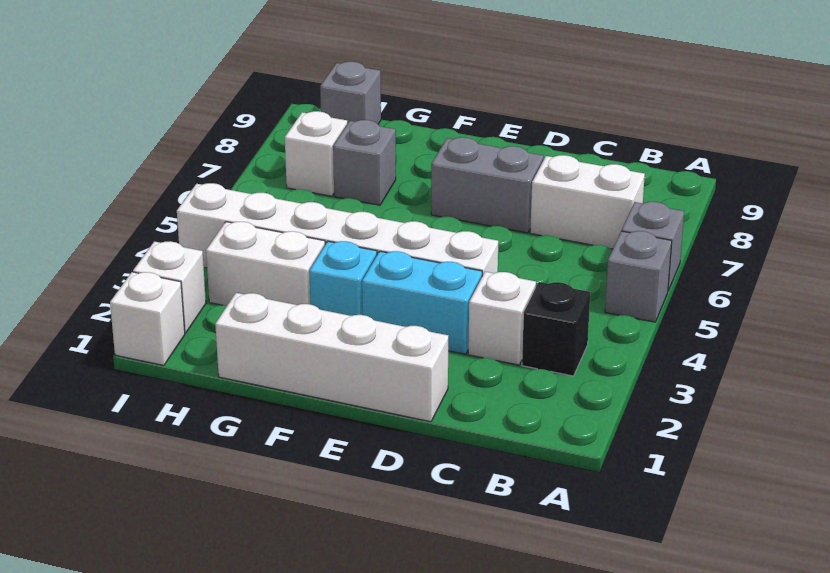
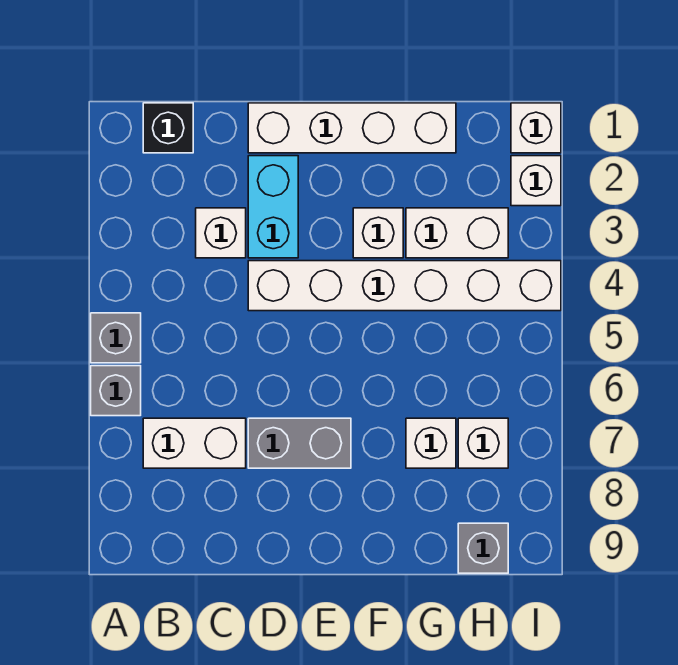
black 1x1 brick [522,282,590,376] -> black 1x1 brick moved to [143,103,193,153]
cyan 1x2 brick [362,251,482,354] -> cyan 1x2 brick turned to [248,156,298,258]
cyan 1x1 brick [309,241,377,316] -> white 1x1 brick [353,208,403,258]
grey 1x1 brick [333,120,396,205] -> white 1x1 brick [406,418,456,468]

